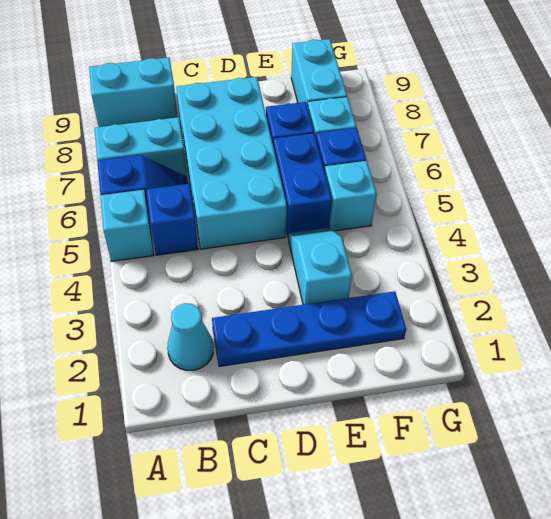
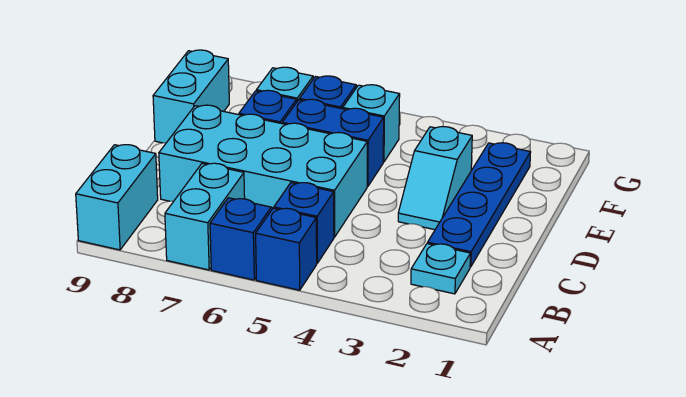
cyan 1x1 brick [100,190,154,261] -> blue 1x1 brick [256,208,317,290]
cyan 1x1 cone [167,303,213,370] -> cyan 1x1 plate [411,244,470,294]
cyan 1x2 slope [288,228,352,305] -> cyan 1x2 slope turned to [398,127,472,230]
cyan 1x2 brick [291,39,347,107] -> cyan 1x2 brick turned to [153,50,229,143]

